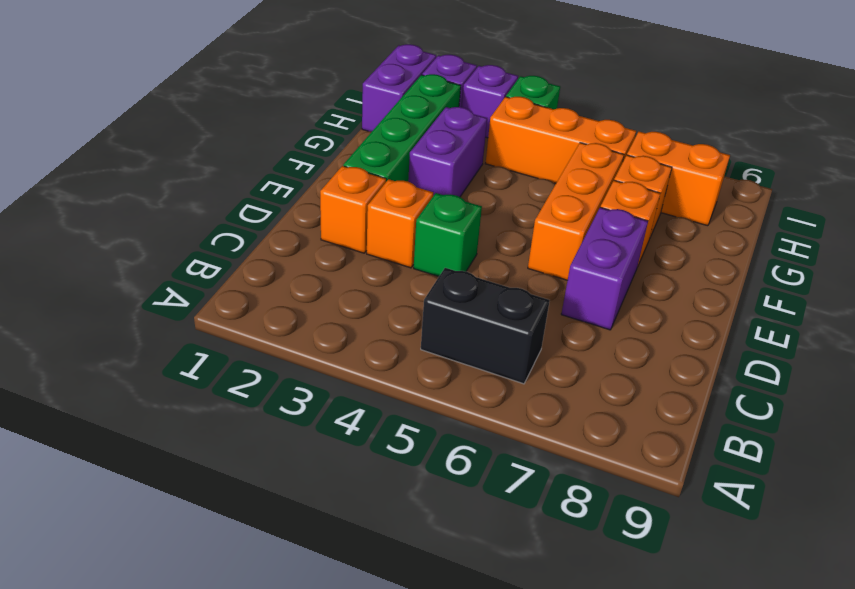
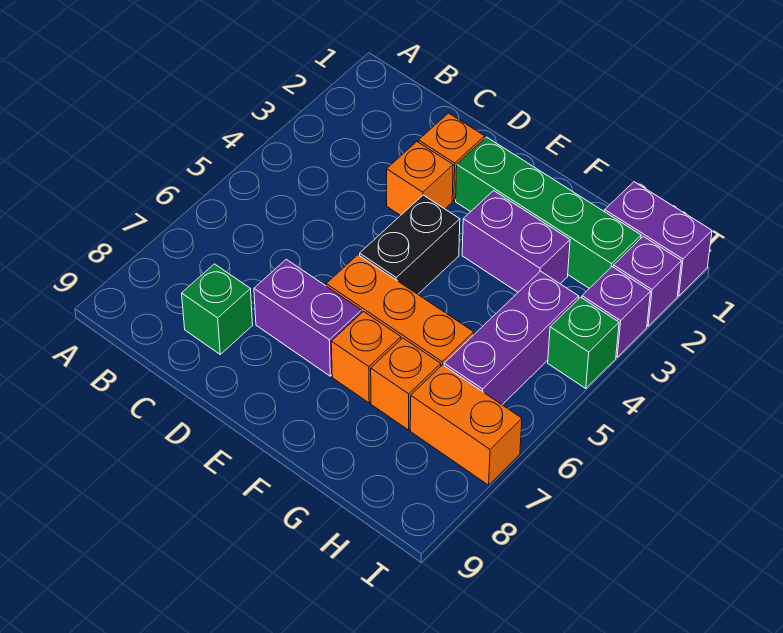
black 1x2 brick [421,268,550,384] -> black 1x2 brick moved to [360,195,460,294]
green 1x1 brick [414,193,482,276] -> green 1x1 brick moved to [182,264,253,354]
orange 1x3 brick [485,97,636,183] -> purple 1x3 brick [444,271,579,405]
orange 1x2 brick [627,132,730,226] -> orange 1x2 brick turned to [410,365,522,485]

